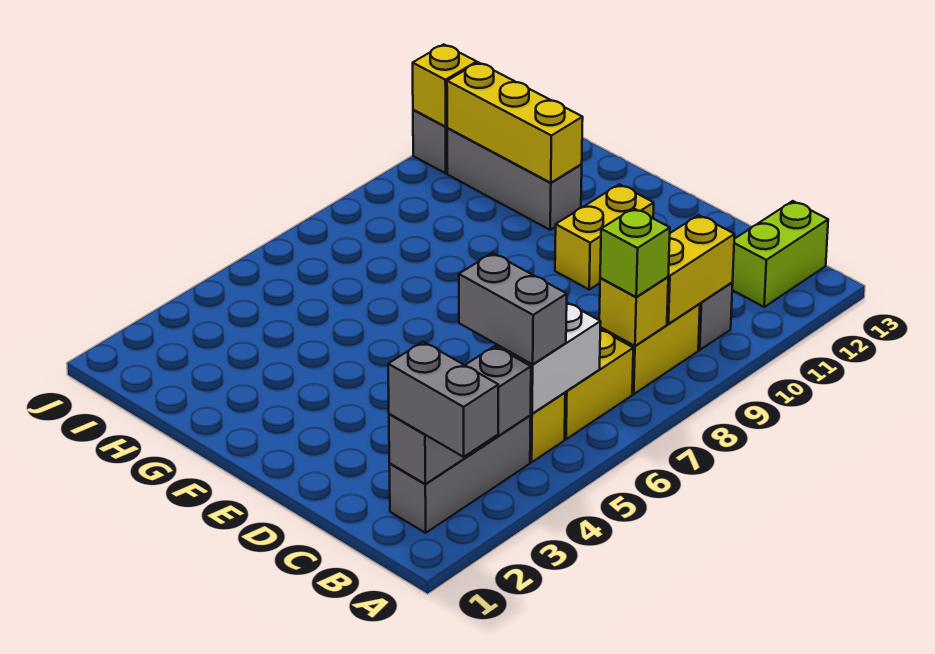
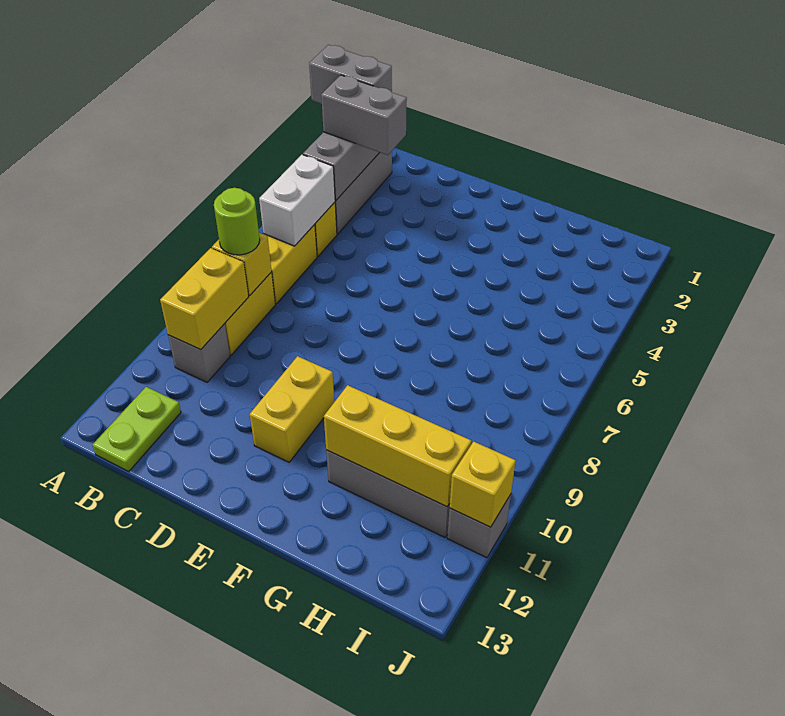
grey 1x2 brick [459,253,567,364] -> grey 1x2 brick moved to [321,75,407,155]
lime 1x1 brick [600,208,670,297] -> lime 1x1 round brick [214,188,260,255]
lime 1x2 brick [732,201,828,307] -> lime 1x2 plate [93,387,181,471]

